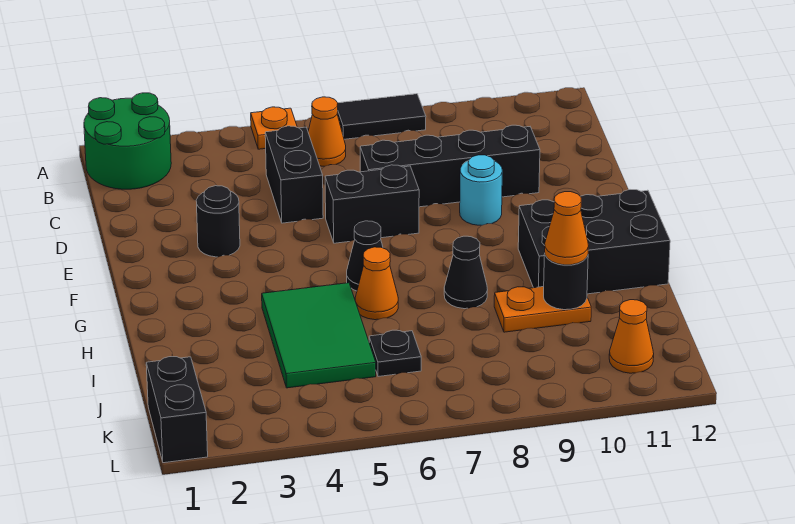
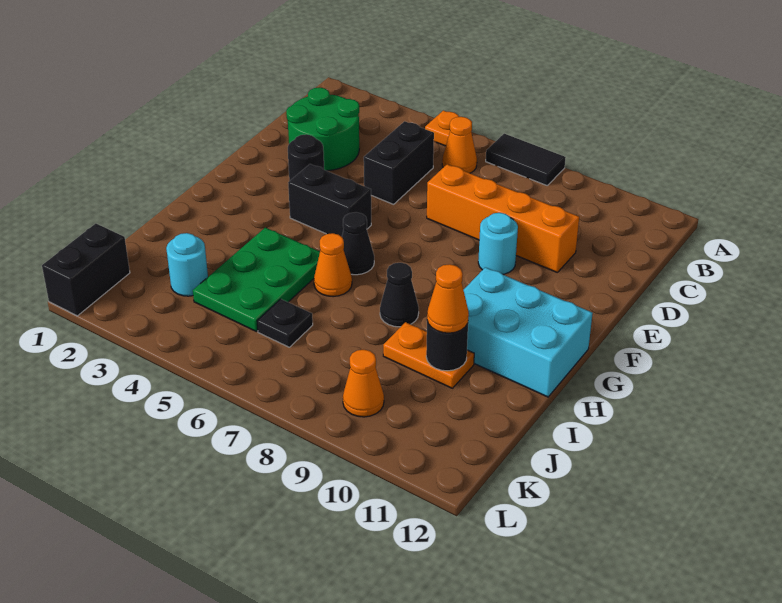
green 2x2 round brick [84,93,171,189] -> green 2x2 round brick moved to [286,87,359,171]
black 1x4 brick [360,125,540,207] -> orange 1x4 brick [427,164,579,273]
black 1x2 brick [325,165,419,243] -> black 1x2 brick moved to [288,164,371,237]
black 2x3 brick [518,190,670,294] -> cyan 2x3 brick [464,267,593,397]
green 2x3 tile [262,283,376,388] -> green 2x3 plate [193,228,320,331]
none -> cyan 1x1 round brick [166,233,208,296]
orange 1x1 cone [609,300,654,373] -> orange 1x1 cone moved to [343,350,384,417]

